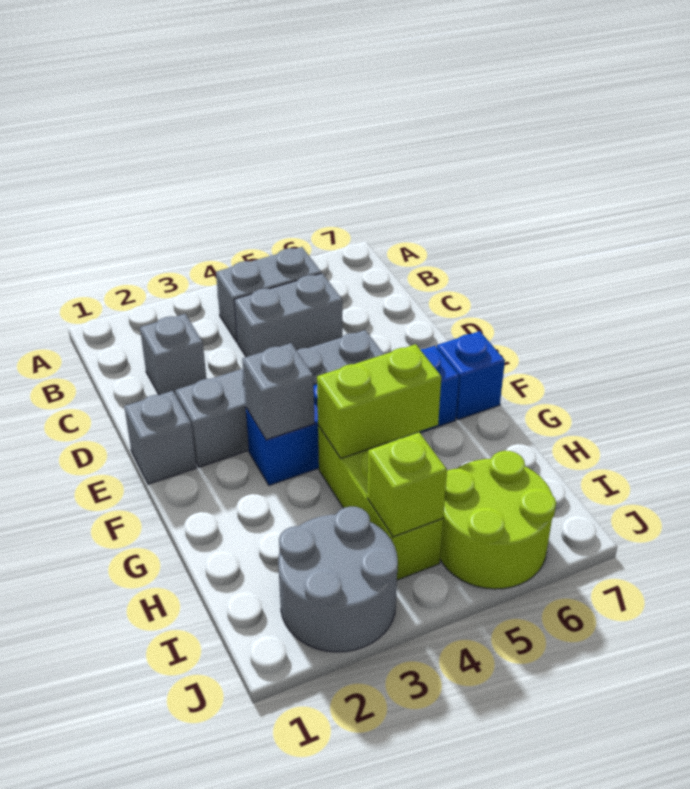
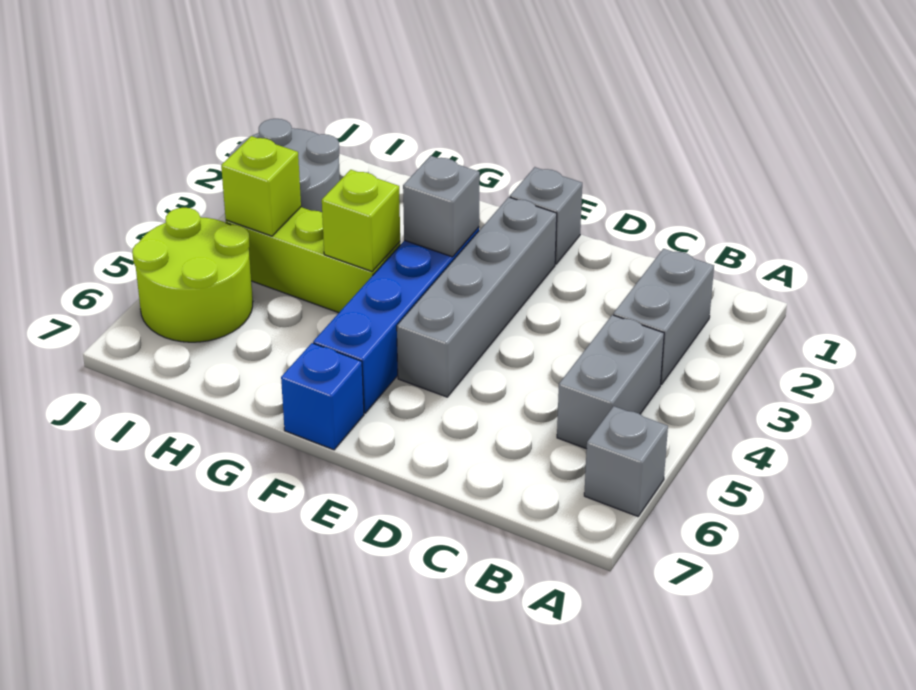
grey 1x1 brick [140,314,206,395] -> grey 1x1 brick moved to [584,406,668,516]
grey 1x2 brick [234,273,342,357] -> grey 1x2 brick moved to [613,249,714,385]
lime 1x2 brick [317,344,441,459] -> lime 1x1 brick [322,170,400,272]

